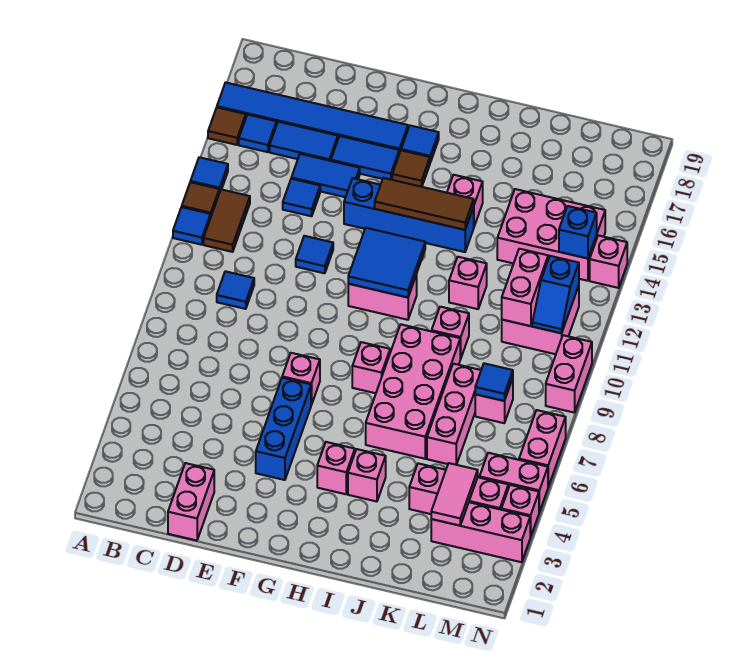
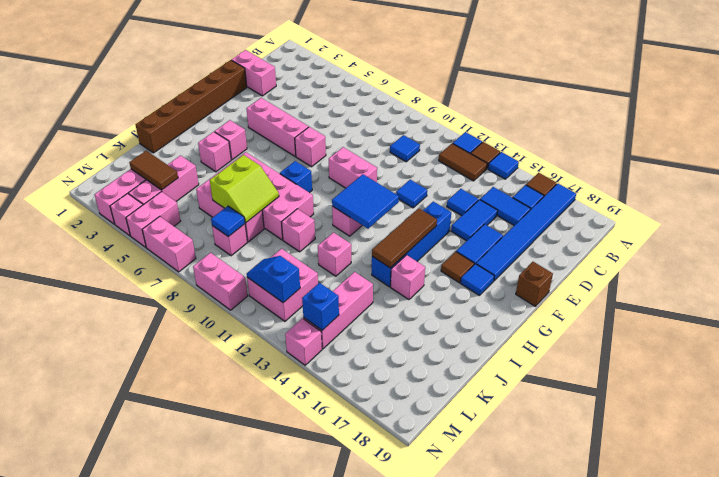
blue 1x2 tile [270,122,338,161] -> blue 1x2 tile turned to [480,187,530,225]
none -> brown 1x6 brick [135,60,247,153]
blue 1x3 brick [256,378,311,480] -> pink 1x3 brick [246,98,309,156]
none -> brown 1x1 brick [516,262,553,306]
pink 1x1 brick [352,342,390,393] -> blue 1x1 brick [280,161,312,193]
none -> lime 2x2 slope [210,155,279,223]
pink 2x3 brick [497,189,605,281] -> pink 1x3 brick [303,272,373,349]
pink 1x2 tile [431,463,478,526] -> brown 1x2 tile [129,151,178,190]
pink 1x2 brick [502,249,548,326] -> pink 1x2 brick moved to [329,147,377,188]

